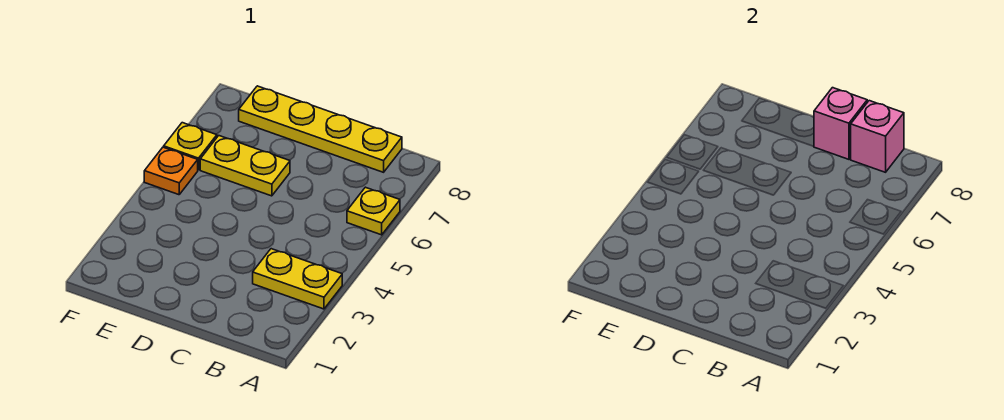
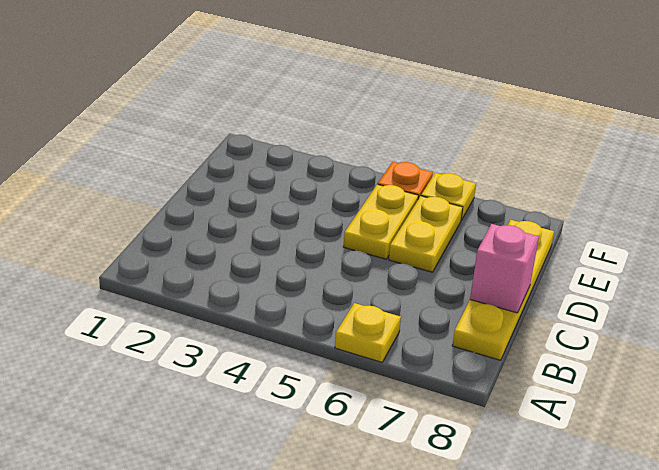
yellow 1x2 plate [253,249,342,309] -> yellow 1x2 plate moved to [343,184,418,259]
pink 1x1 brick [850,101,904,172] -> none

